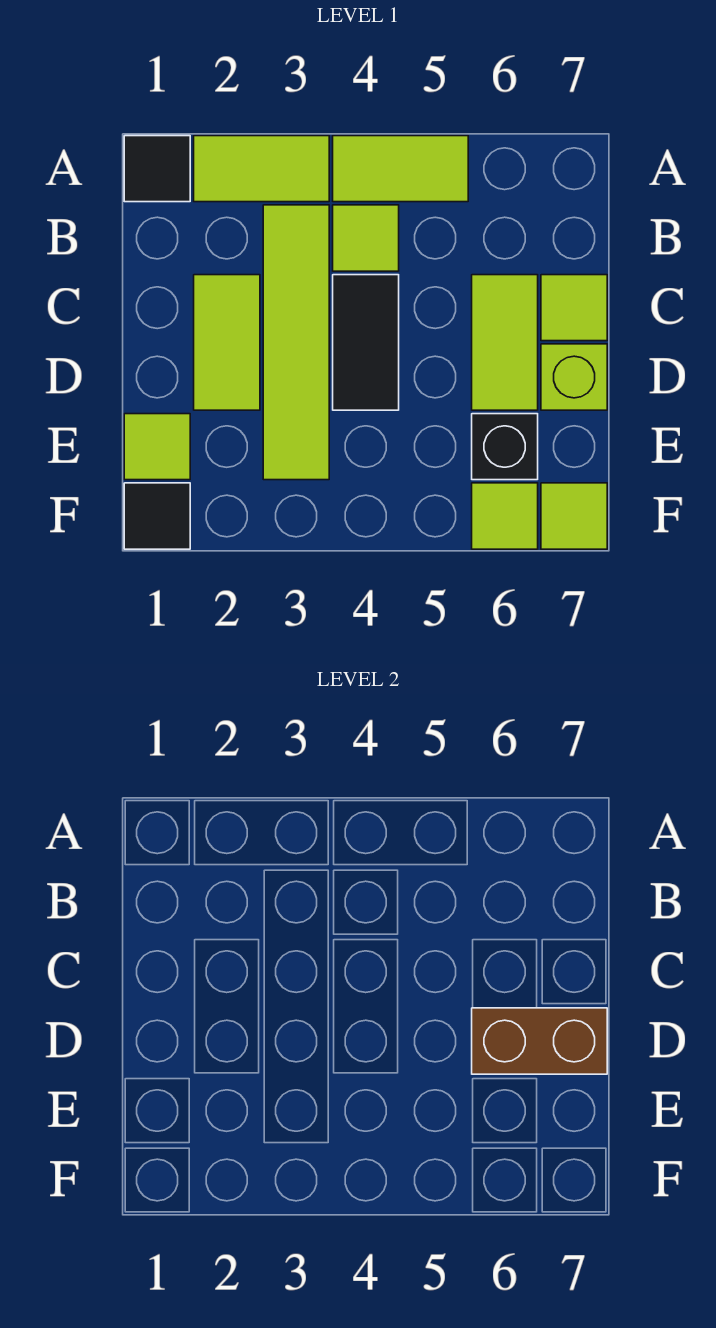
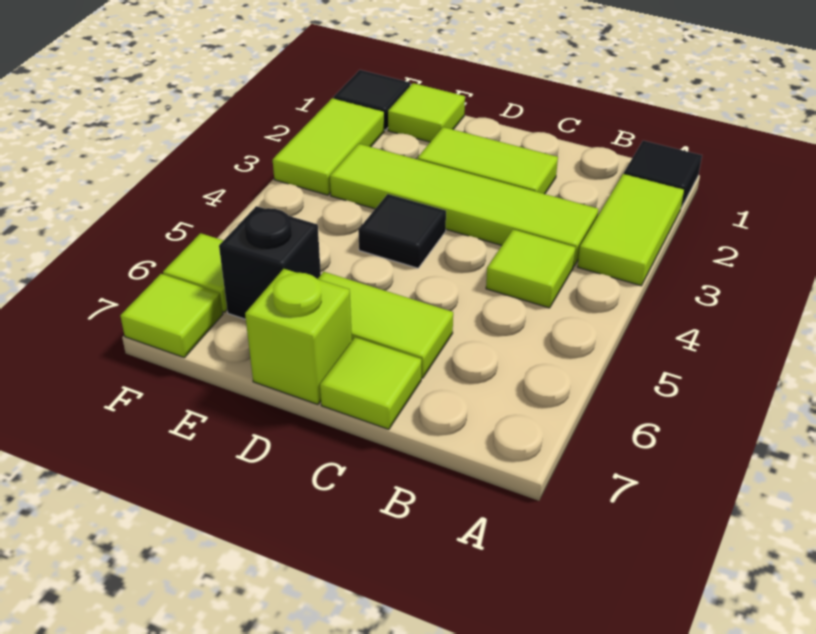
lime 1x2 tile [333,136,468,202] -> lime 1x2 tile moved to [273,98,384,195]
black 1x2 tile [333,275,399,410] -> black 1x1 tile [358,194,446,268]
brown 1x2 brick [472,1008,607,1074] -> none

